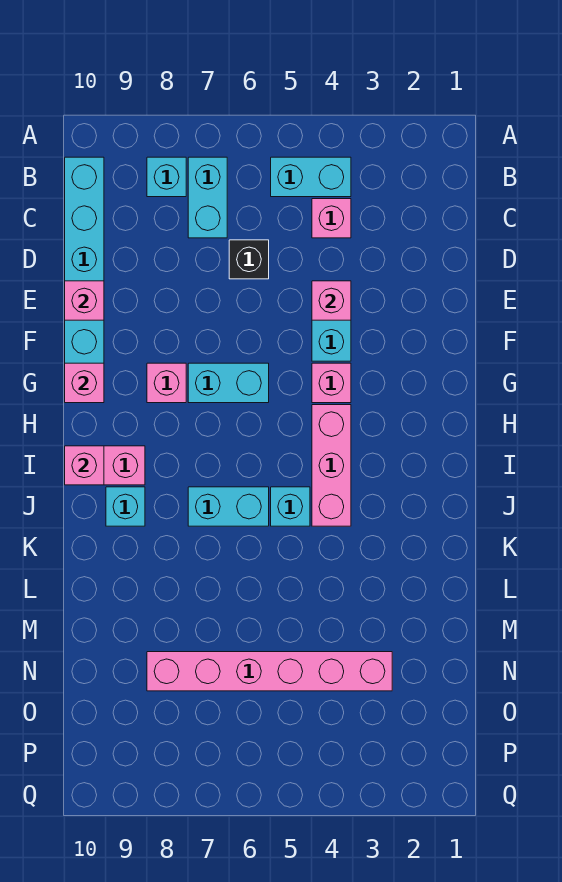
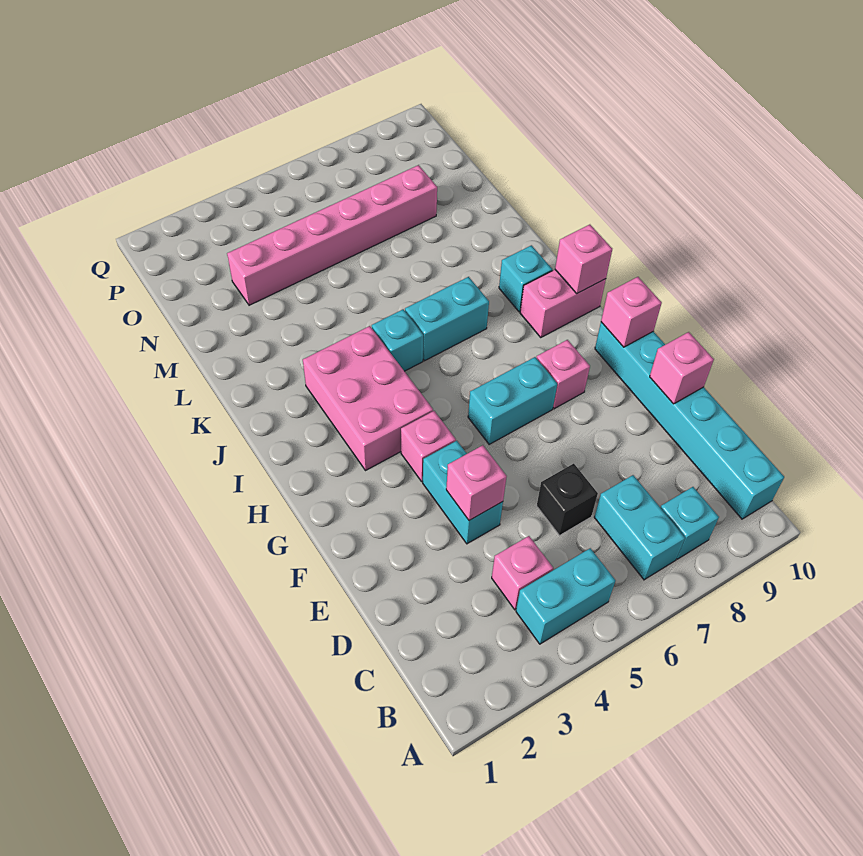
pink 1x3 brick [312,405,351,526] -> pink 2x3 brick [303,326,433,471]

